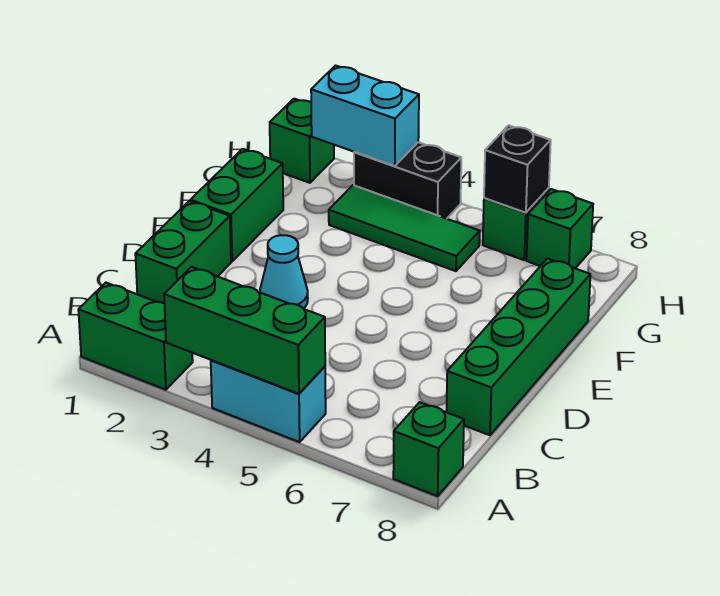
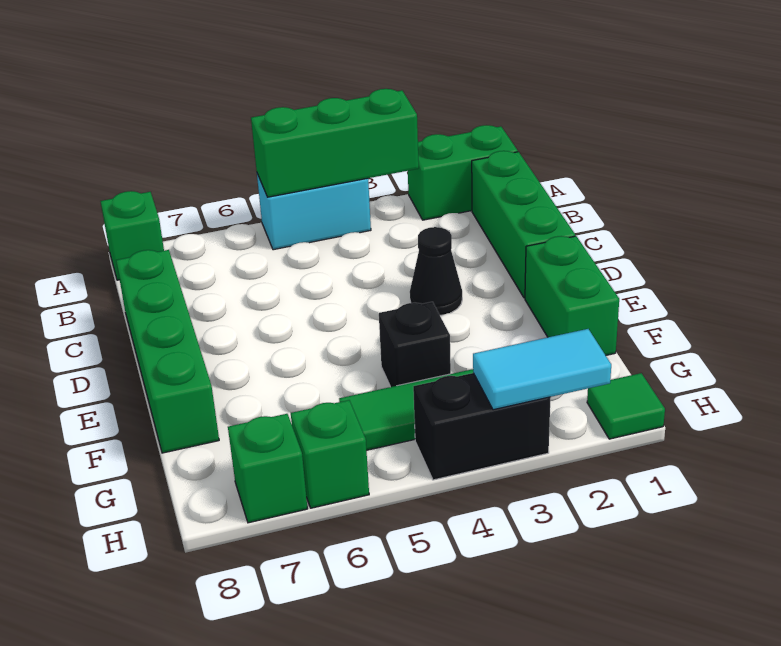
green 1x2 brick [135,201,231,303] -> green 1x3 brick [472,151,575,298]
cyan 1x1 cone [260,235,308,309] -> black 1x1 cone [410,227,462,315]
green 1x1 brick [270,99,334,183] -> green 1x1 tile [587,373,665,439]
cyan 1x2 brick [311,66,419,166] -> cyan 1x2 tile [473,329,611,410]
black 1x1 brick [484,125,551,213] -> black 1x1 brick moved to [379,302,451,387]

